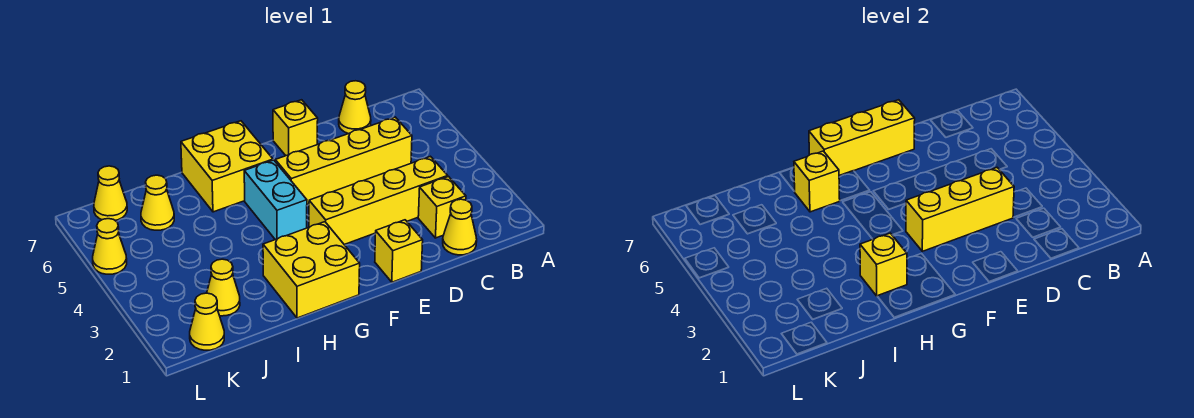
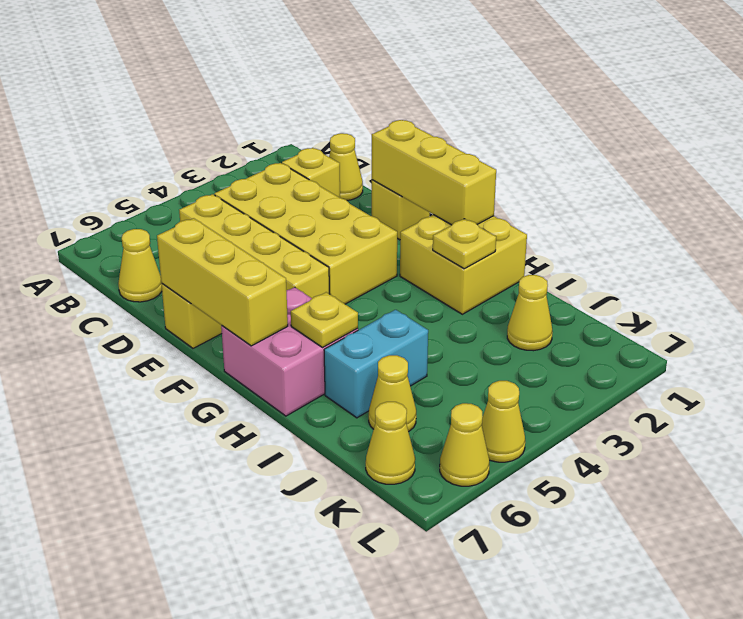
yellow 1x4 brick [309,156,448,245] -> yellow 2x4 brick [214,163,397,304]
yellow 1x3 brick [906,168,1014,251] -> yellow 1x3 brick moved to [372,120,496,225]
cyan 1x2 brick [244,160,307,240] -> cyan 1x2 brick moved to [324,310,428,418]
yellow 2x2 brick [181,121,273,212] -> pink 2x2 brick [221,287,358,416]
yellow 1x1 brick [860,233,907,296] -> yellow 1x1 plate [433,219,496,269]
yellow 1x1 brick [794,151,840,212] -> yellow 1x1 plate [291,292,358,347]
yellow 1x1 cone [190,293,224,350] -> yellow 1x1 cone moved to [440,403,489,486]

